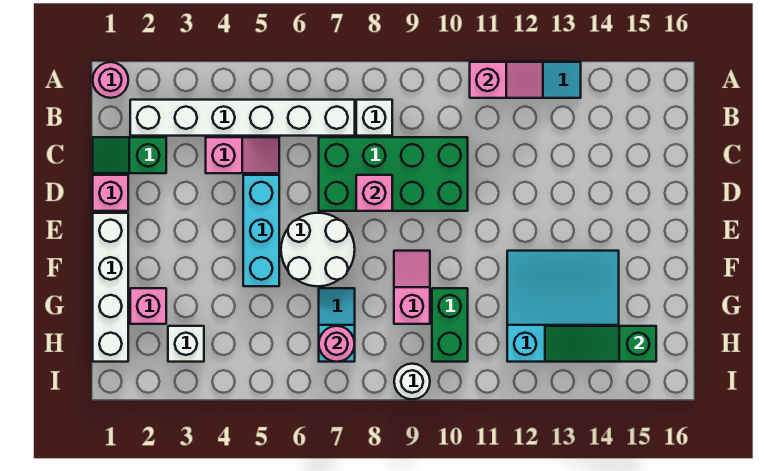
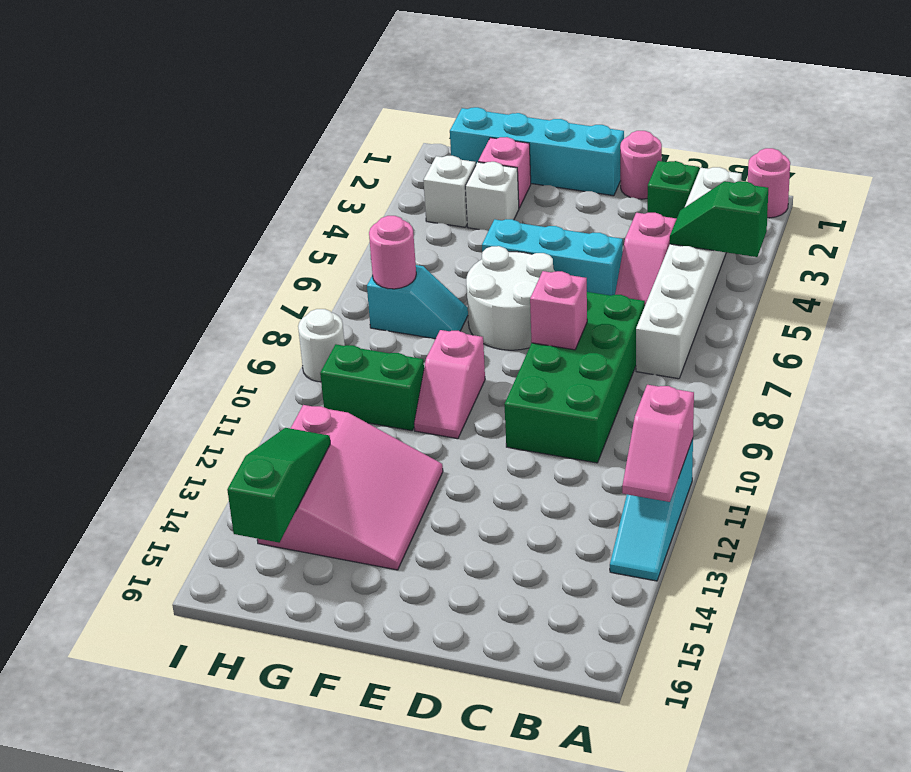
none -> green 1x2 slope [670,181,768,257]
white 1x1 brick [356,100,392,136] -> white 1x1 brick moved to [465,162,519,231]
pink 1x1 brick [93,175,128,211] -> pink 1x1 round brick [620,131,662,199]
white 1x4 brick [93,213,128,362] -> cyan 1x4 brick [450,107,624,196]
pink 1x2 slope [394,251,430,324] -> pink 1x2 slope turned to [414,330,485,439]
cyan 3x3 slope [507,251,619,362] -> pink 3x3 slope [257,405,443,570]

